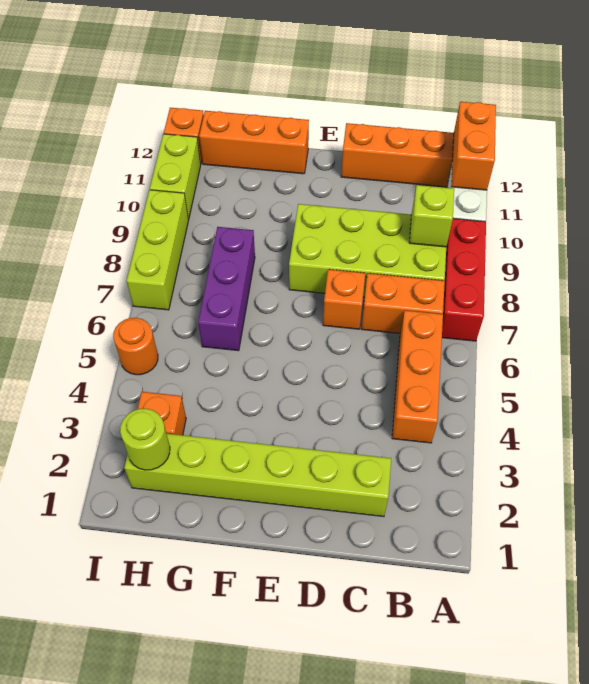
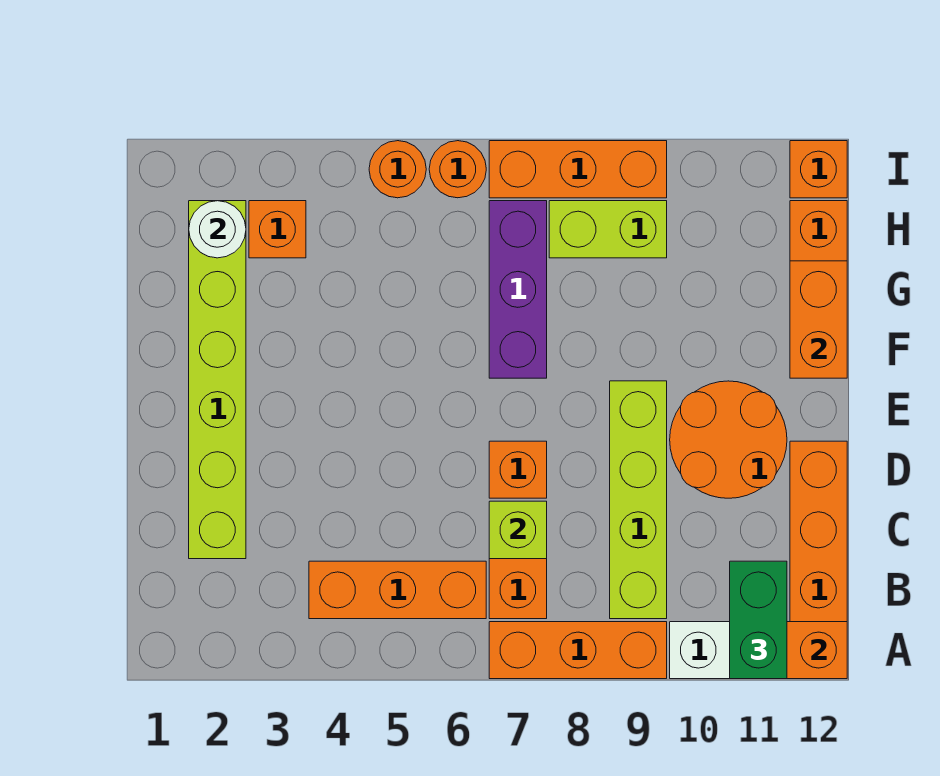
red 1x3 brick [442,219,486,341] -> orange 1x3 brick [489,622,667,679]
none -> green 1x2 brick [730,561,787,679]
lime 2x4 brick [289,204,446,297] -> lime 1x4 brick [610,381,667,619]
lime 1x1 brick [409,185,454,247] -> lime 1x1 brick moved to [489,501,547,559]
none -> orange 2x2 round brick [670,381,787,498]
none -> orange 1x2 brick [790,261,847,378]
purple 1x3 brick [198,227,255,351] -> purple 1x3 brick turned to [489,201,547,378]
lime 1x1 round brick [120,409,170,470] -> white 1x1 round brick [189,201,246,258]
none -> orange 1x1 round brick [429,141,486,198]
lime 1x3 brick [127,190,189,310] -> orange 1x3 brick [489,141,667,198]
lime 1x2 brick [150,134,201,219] -> lime 1x2 brick moved to [549,201,667,258]

